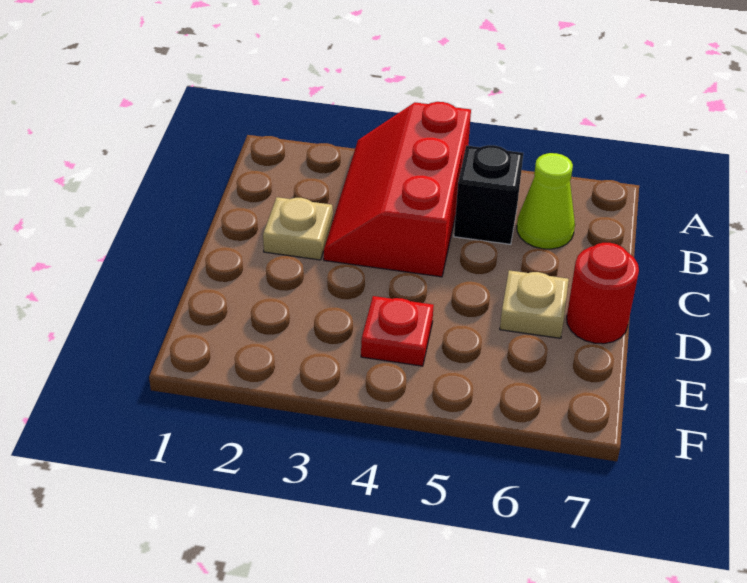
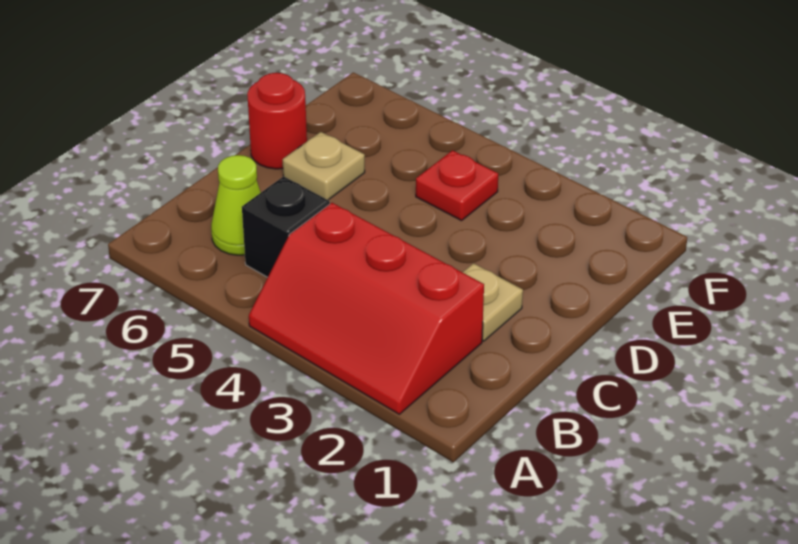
red 2x3 slope [324,102,471,277] -> red 2x3 slope turned to [249,203,484,414]

